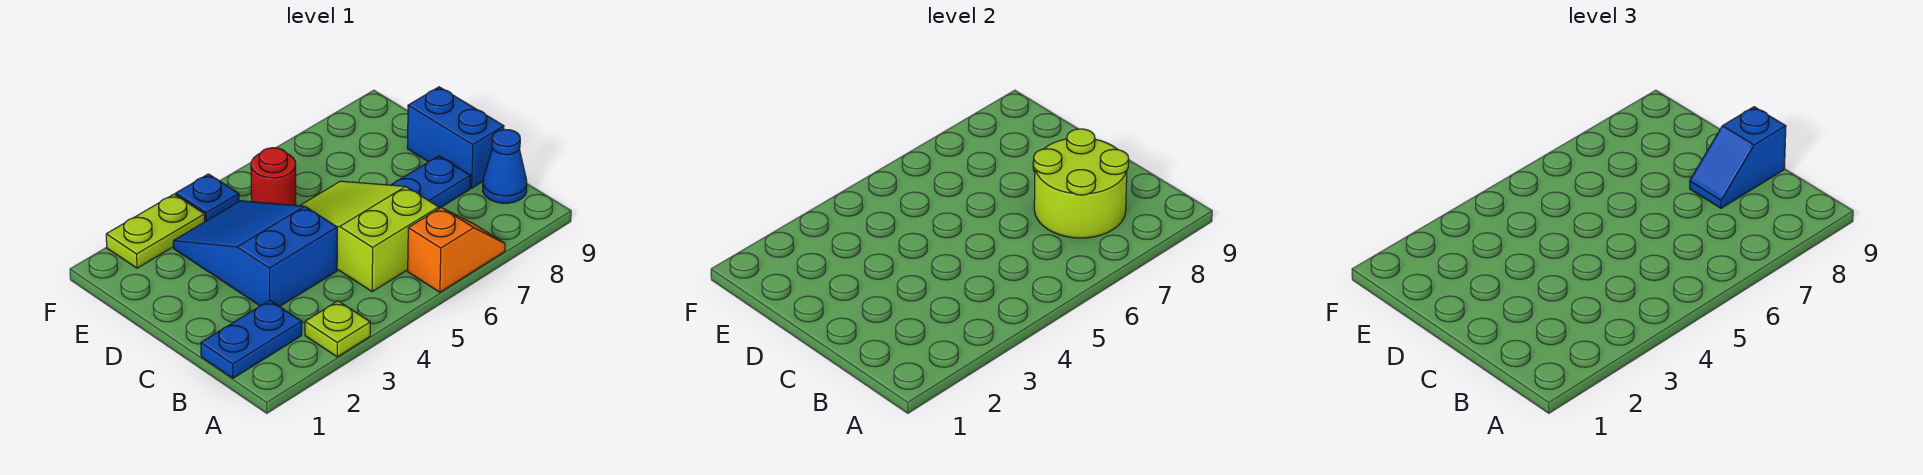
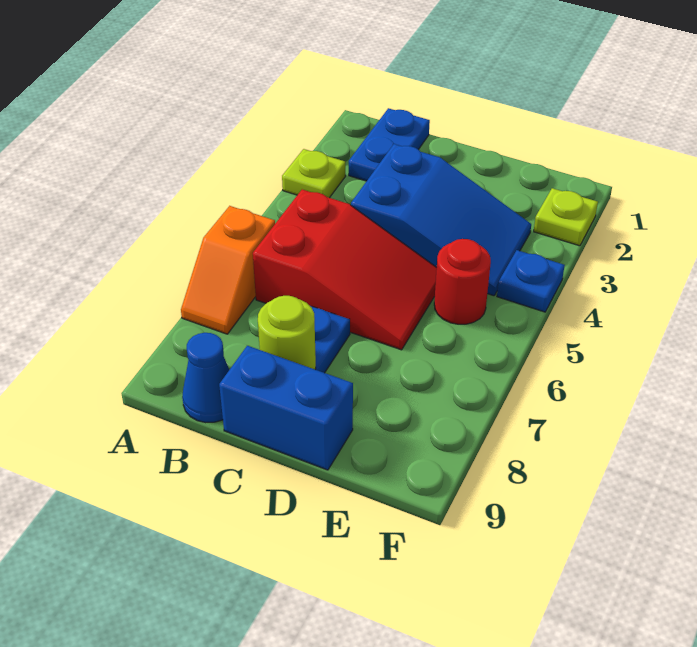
lime 2x3 slope [300,181,439,291] -> red 2x3 slope [253,189,437,350]
lime 2x2 round brick [1034,129,1129,238] -> lime 1x1 round brick [258,296,316,369]
blue 1x2 slope [1690,107,1786,208] -> none
lime 1x2 plate [106,194,205,268] -> lime 1x1 plate [534,188,598,246]

